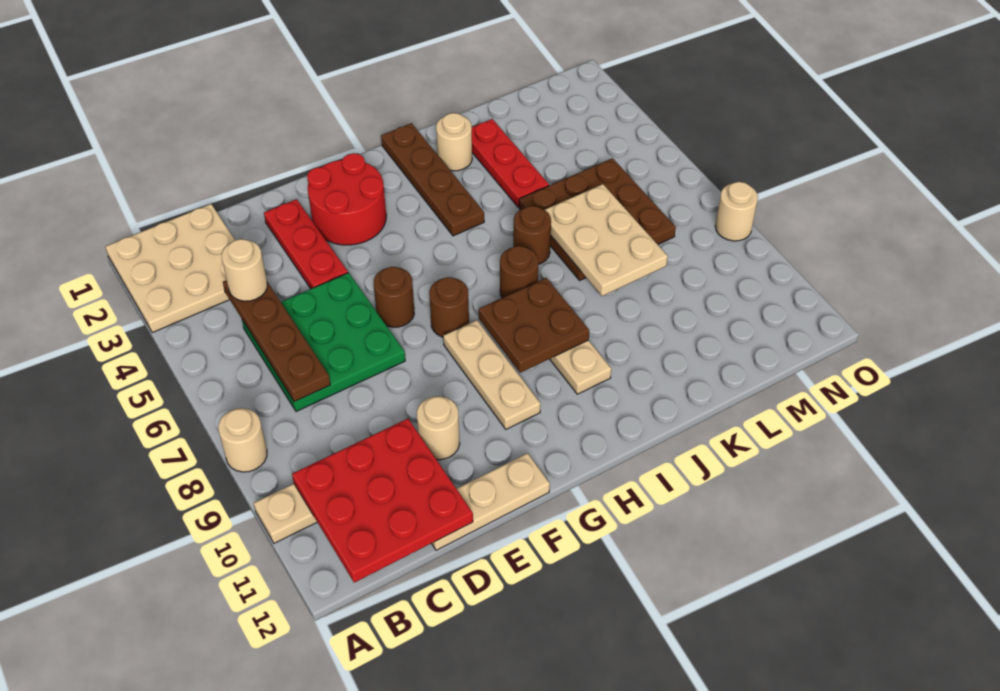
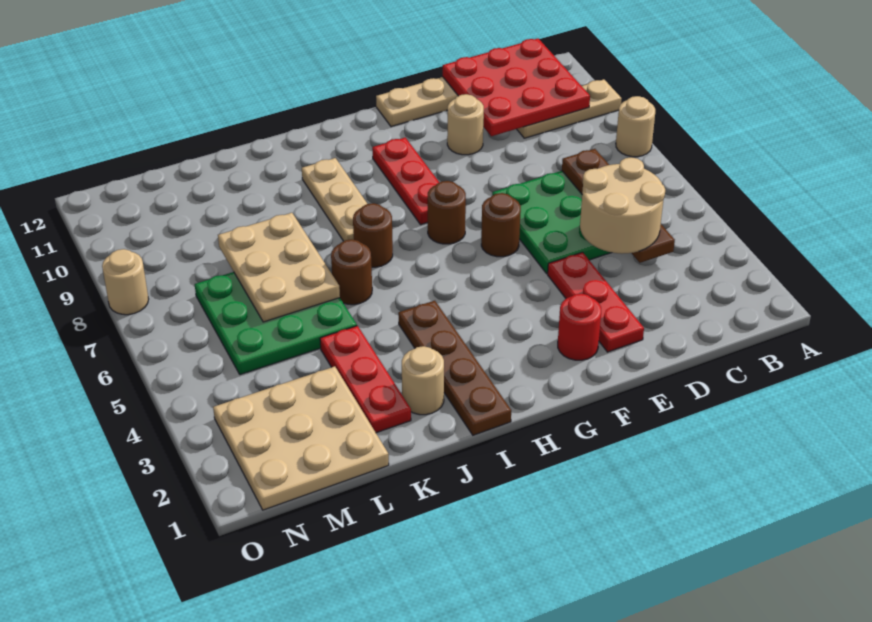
tan 3x3 plate [105,204,235,333] -> tan 3x3 plate moved to [213,366,389,510]
tan 1x1 round brick [222,239,267,301] -> tan 2x2 round brick [580,157,665,254]
red 2x2 round brick [307,153,386,245] -> red 1x1 round brick [558,294,601,360]
tan 1x3 plate [443,320,541,429] -> red 1x3 plate [372,138,439,225]
brown 2x2 plate [479,278,589,373] -> none
brown 3x3 plate [519,158,676,280] -> green 3x3 plate [195,272,357,375]

